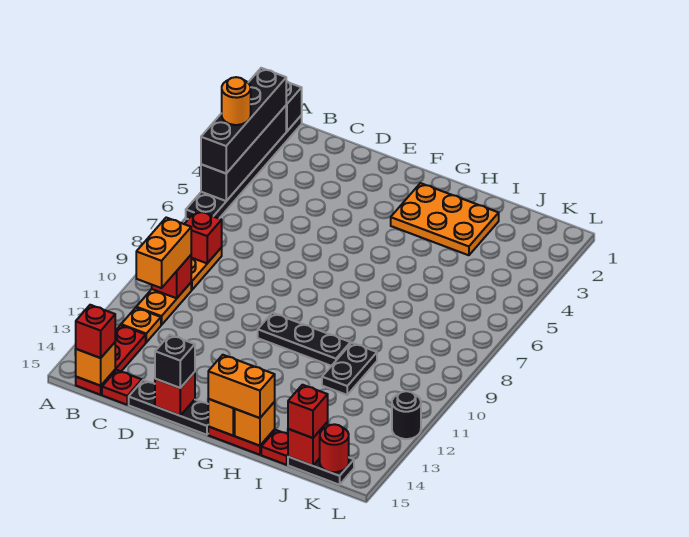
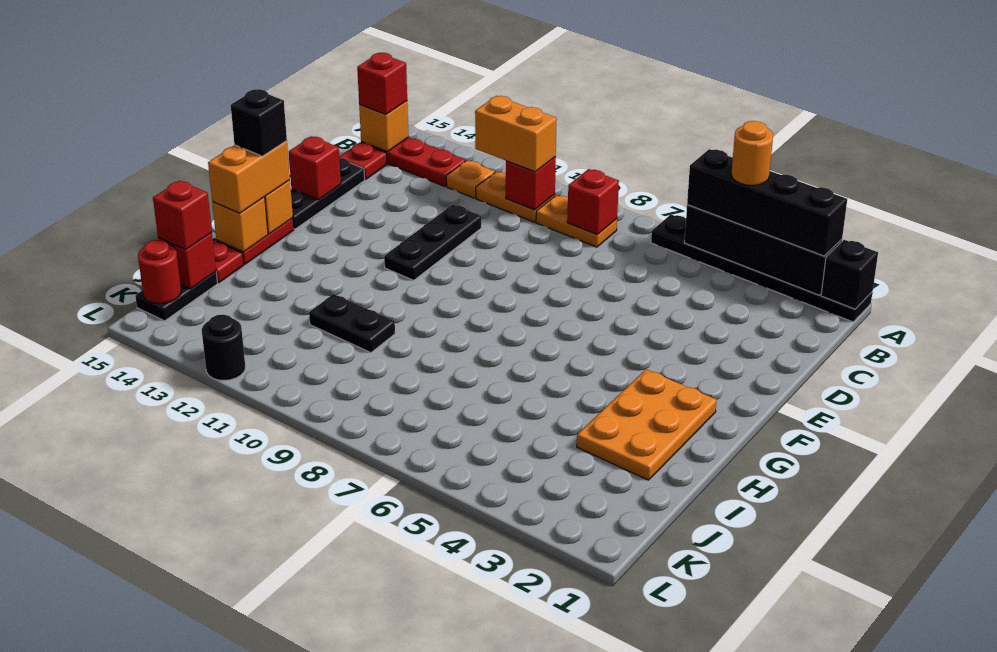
black 1x1 brick [155,335,195,388] -> black 1x1 brick moved to [231,89,287,156]
black 1x3 plate [258,313,351,366] -> black 1x3 plate moved to [384,204,481,280]

